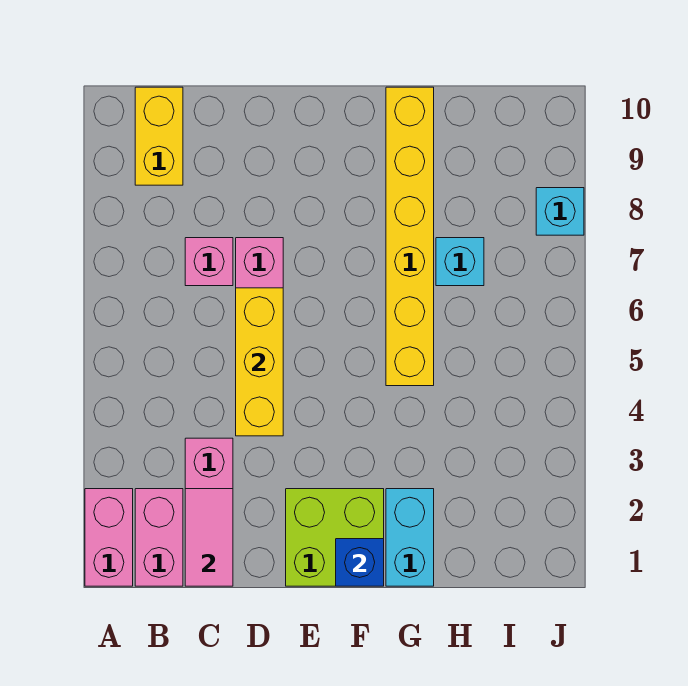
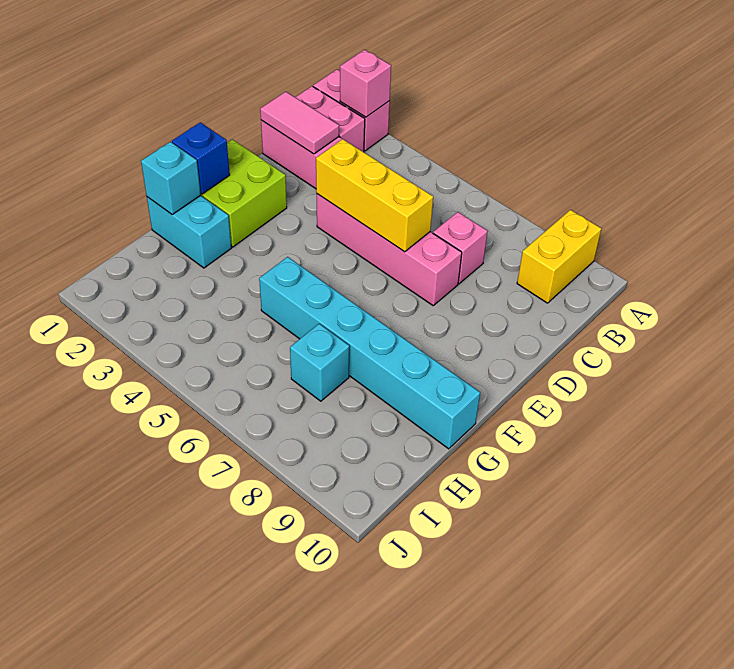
none -> pink 1x1 brick [340,50,391,117]
yellow 1x2 brick [135,87,183,185] -> yellow 1x2 brick turned to [517,210,601,303]
yellow 1x6 brick [386,87,434,386] -> cyan 1x6 brick [259,257,480,449]
cyan 1x1 brick [536,188,584,235] -> cyan 1x1 brick moved to [141,142,201,214]

